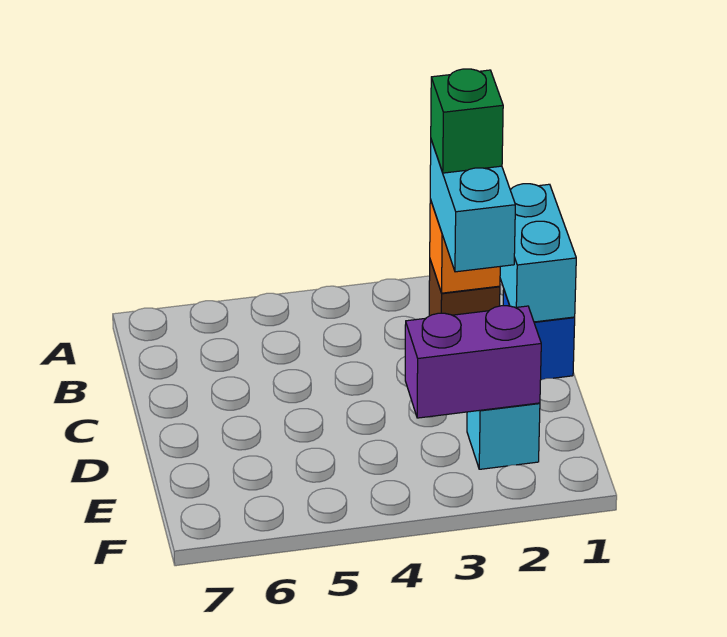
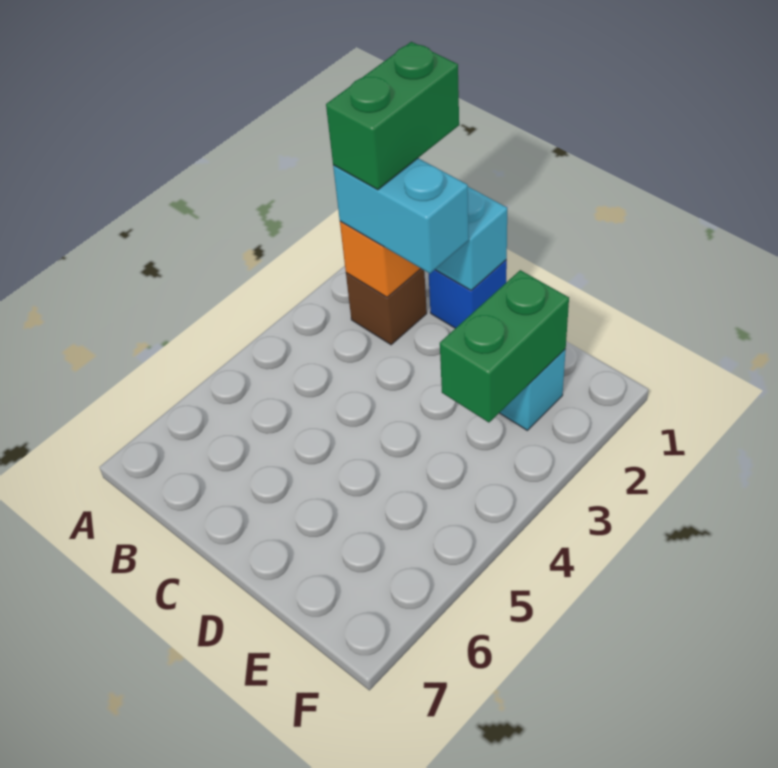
green 1x1 brick [431,69,503,173] -> green 1x2 brick [326,42,459,190]
purple 1x2 brick [405,306,541,418] -> green 1x2 brick [440,270,569,422]

